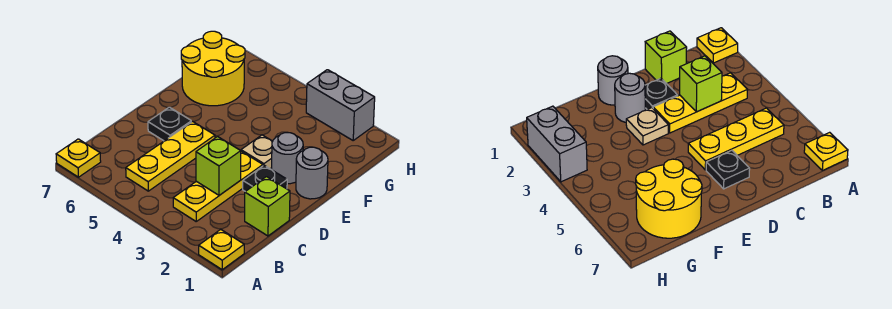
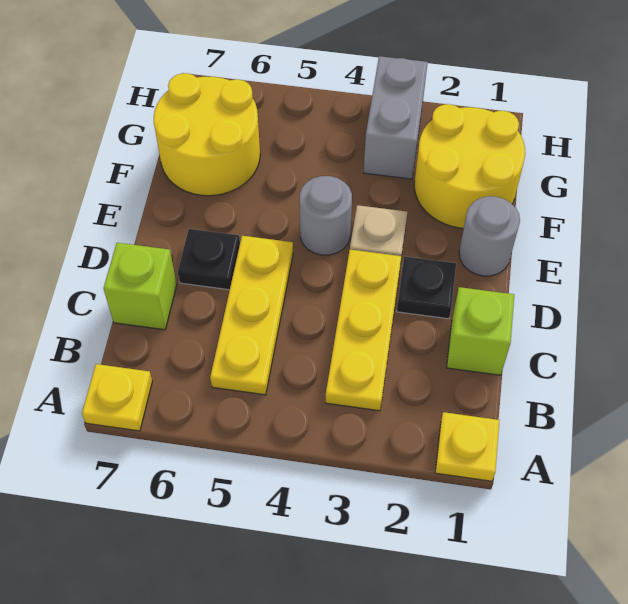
lime 1x1 brick [196,137,241,195] -> lime 1x1 brick moved to [103,243,177,330]
grey 1x1 round brick [272,133,303,184] -> grey 1x1 round brick moved to [300,176,352,255]
none -> yellow 2x2 round brick [414,104,525,228]
grey 1x2 brick [306,70,375,140] -> grey 1x2 brick turned to [364,56,428,179]

